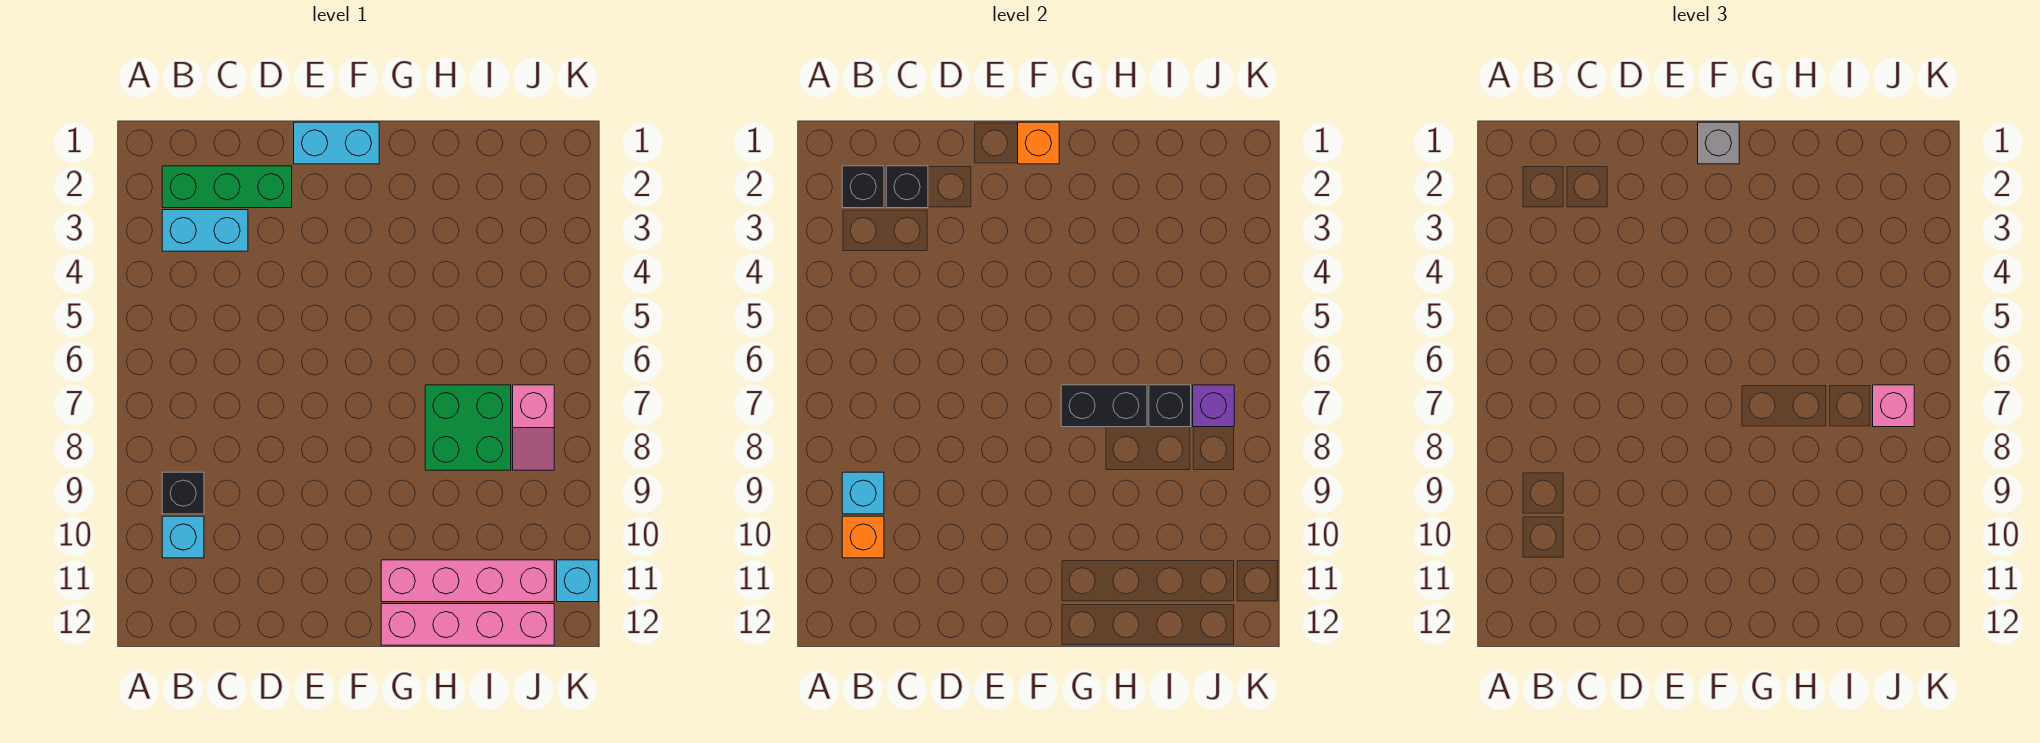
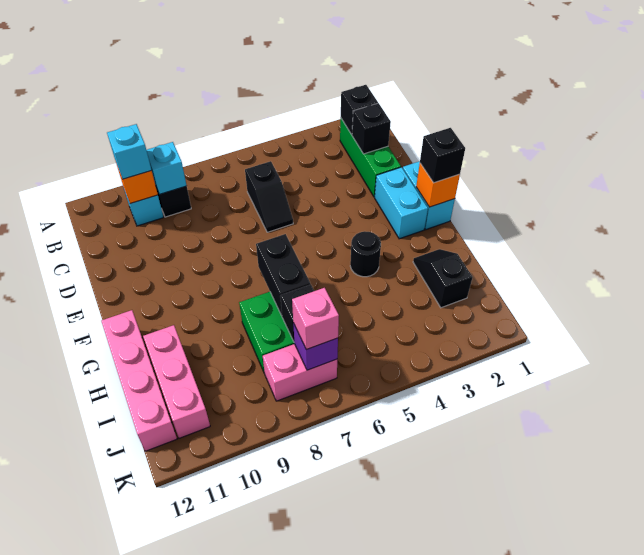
cyan 1x2 brick [162,210,248,251] -> cyan 1x2 brick moved to [375,167,428,239]
none -> black 1x2 slope [245,161,293,232]
grey 1x1 brick [1698,122,1739,164] -> black 1x1 brick [420,128,465,183]
none -> black 1x1 round brick [350,231,381,277]
pink 1x4 brick [381,560,554,602] -> pink 1x3 brick [143,325,210,438]
none -> black 1x2 slope [413,249,473,308]
pink 1x2 slope [513,385,554,470] -> pink 1x2 brick [263,344,337,401]
cyan 1x1 brick [557,560,598,602] -> cyan 1x1 brick moved to [107,124,151,179]

